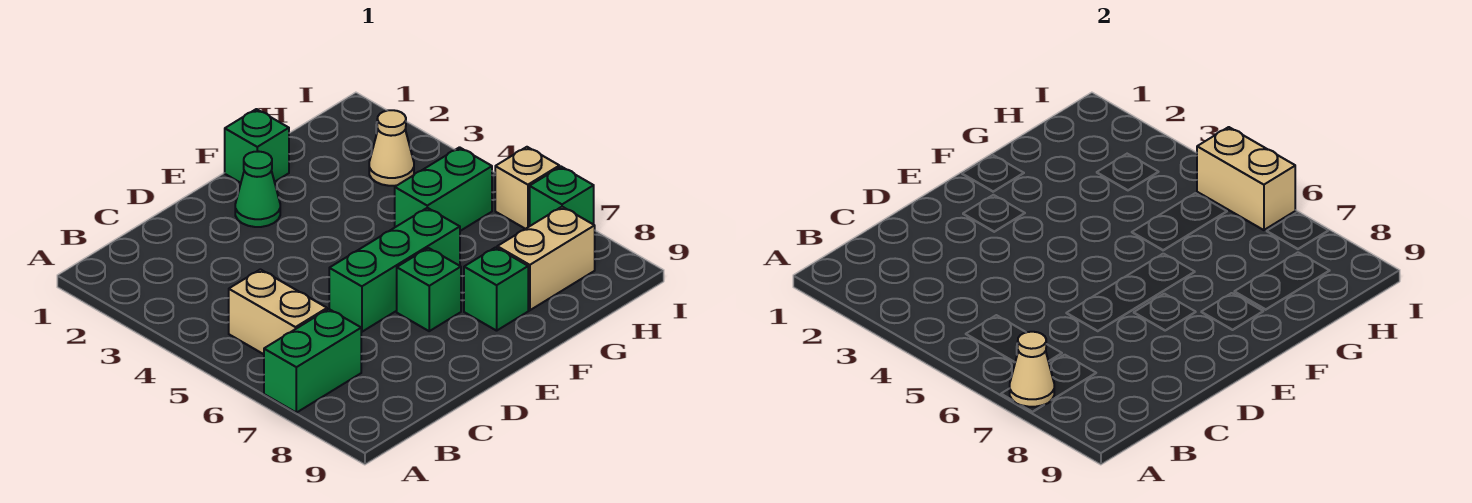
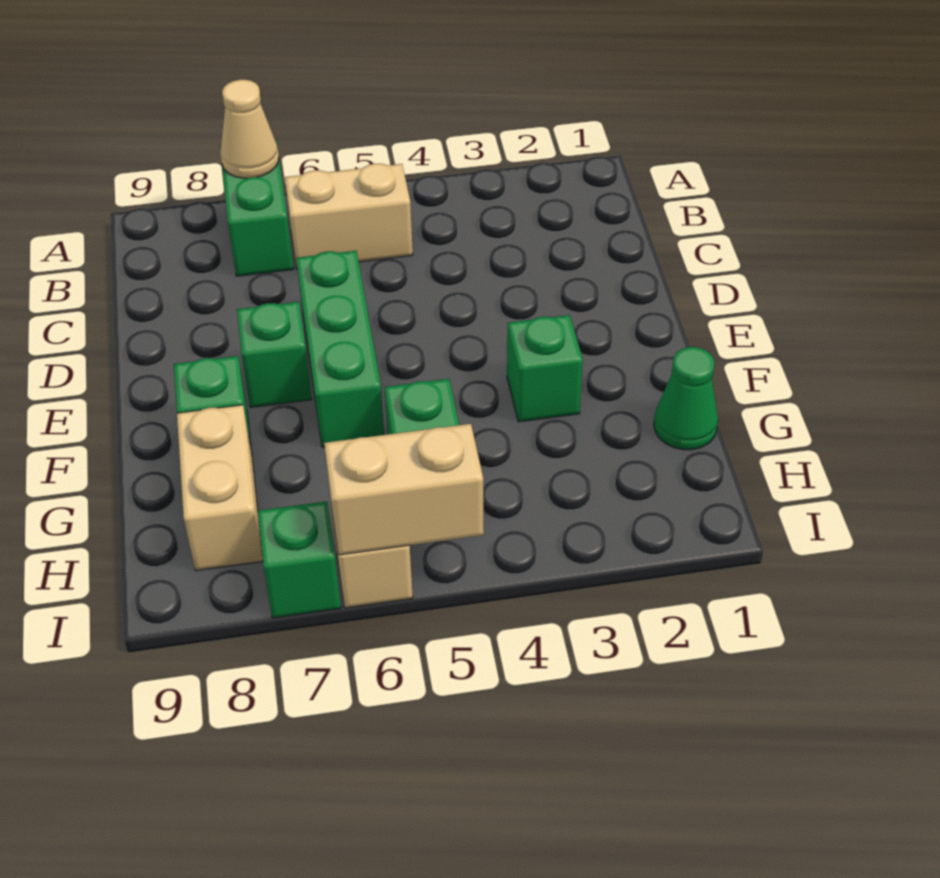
green 1x1 cone [235,152,280,227] -> green 1x1 cone moved to [654,347,718,450]
green 1x1 brick [225,109,289,183] -> green 1x1 brick moved to [507,315,583,422]
tan 1x1 cone [369,110,414,186] -> none

